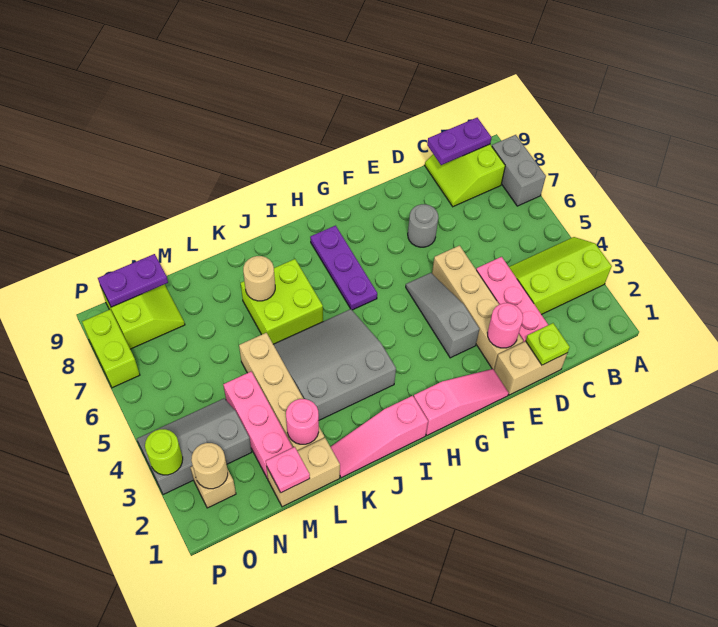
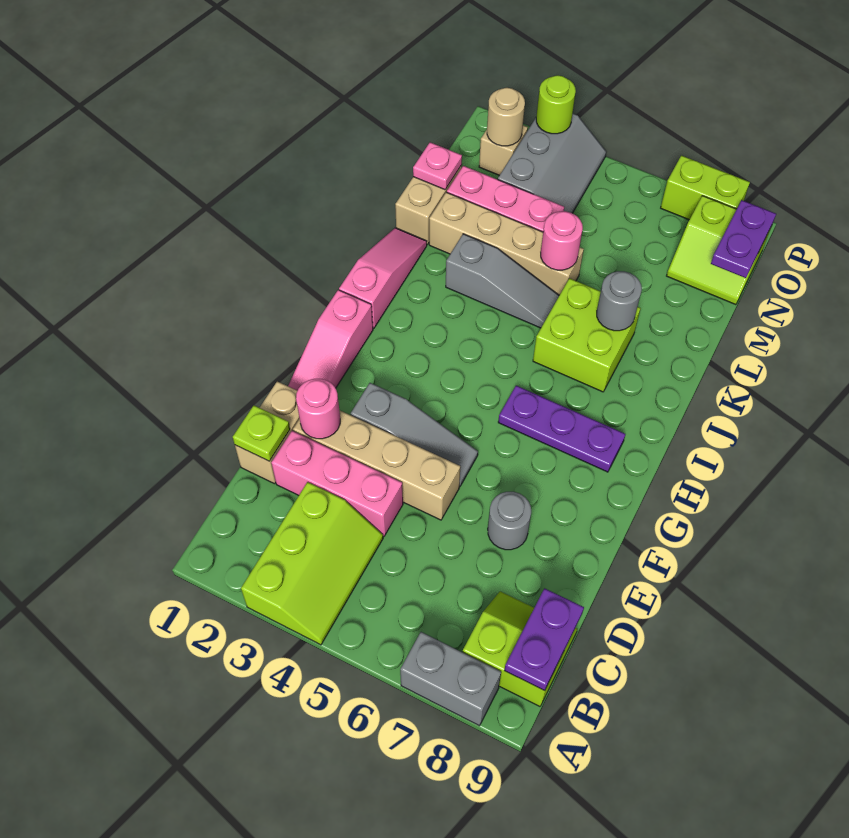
grey 3x3 slope [273,309,396,420] -> grey 1x3 slope [446,234,559,328]
tan 1x1 round brick [243,256,275,301] -> grey 1x1 round brick [597,271,642,331]
pink 1x1 round brick [286,399,319,444] -> pink 1x1 round brick moved to [541,211,583,270]

